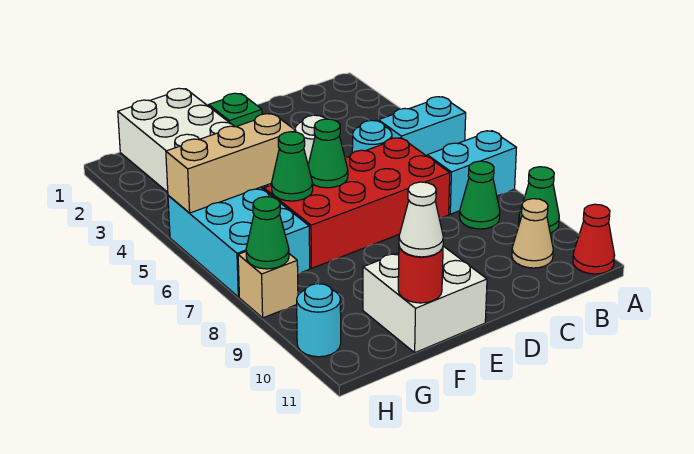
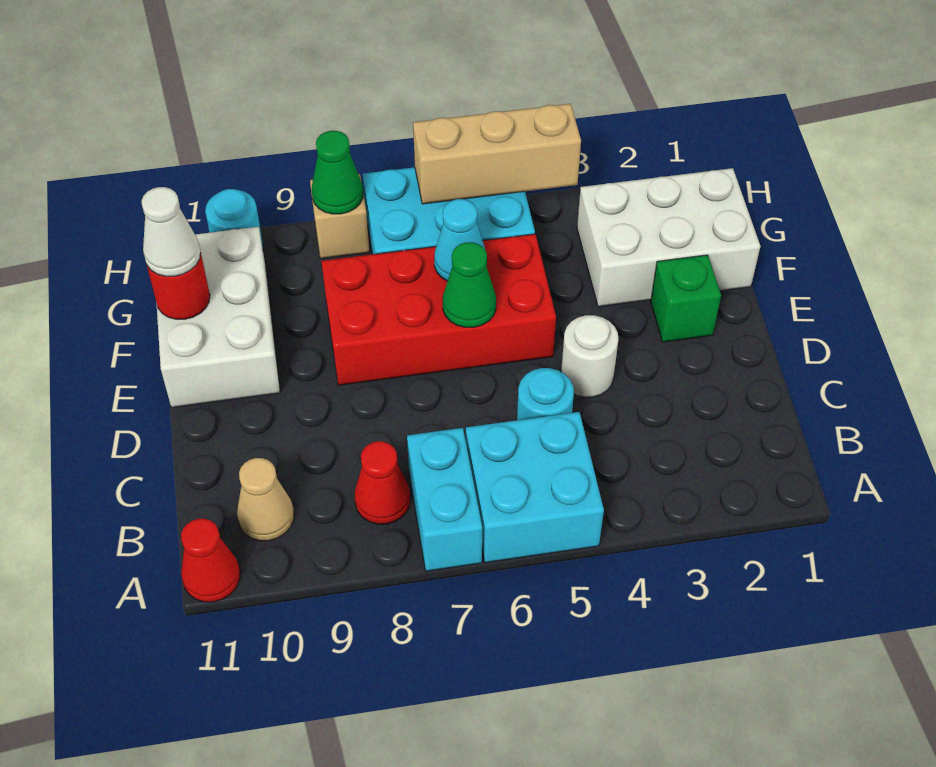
cyan 1x2 brick [378,97,466,156] -> cyan 2x2 brick [466,412,604,563]
green 1x1 cone [519,167,559,233] -> none
green 1x1 cone [460,161,500,229] -> red 1x1 cone [354,441,410,524]
red 2x4 brick [264,138,450,268] -> red 2x4 brick turned to [322,234,556,385]
white 2x2 brick [363,246,487,353] -> white 2x3 brick [157,227,280,408]
tan 1x3 brick [166,114,296,213] -> tan 1x3 brick turned to [413,104,581,204]
green 1x1 cone [272,132,313,201] -> cyan 1x1 cone [434,199,485,281]

